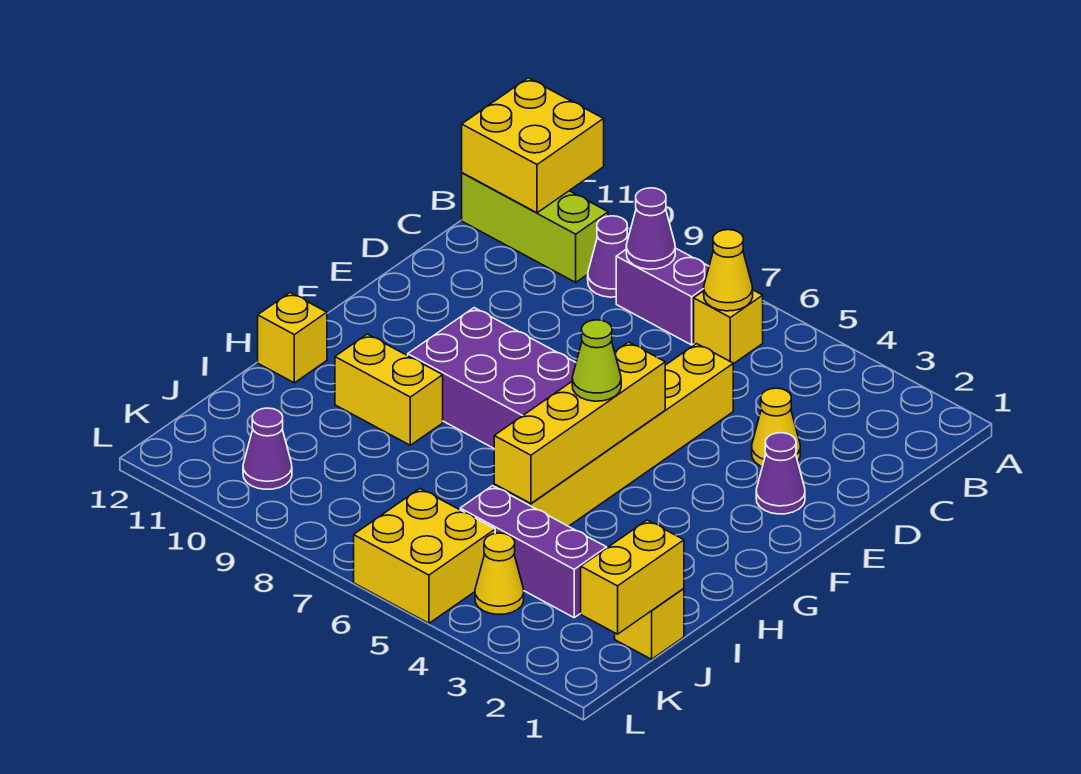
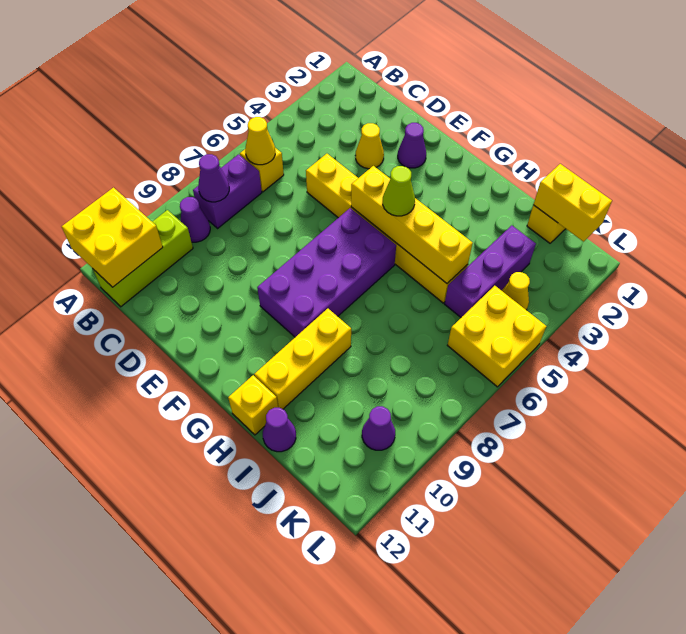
yellow 1x2 brick [335,334,443,445] -> yellow 1x3 brick [254,309,351,409]
none -> purple 1x1 cone [263,408,296,452]

